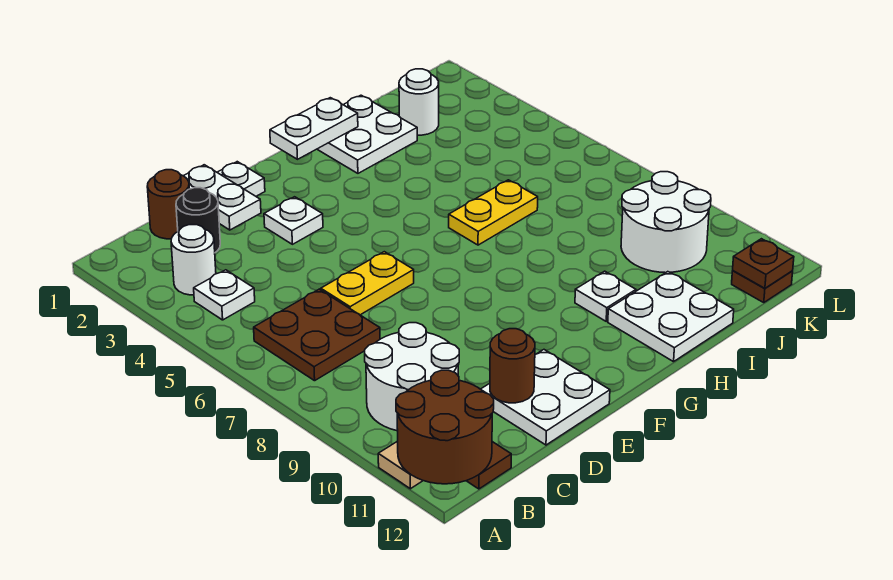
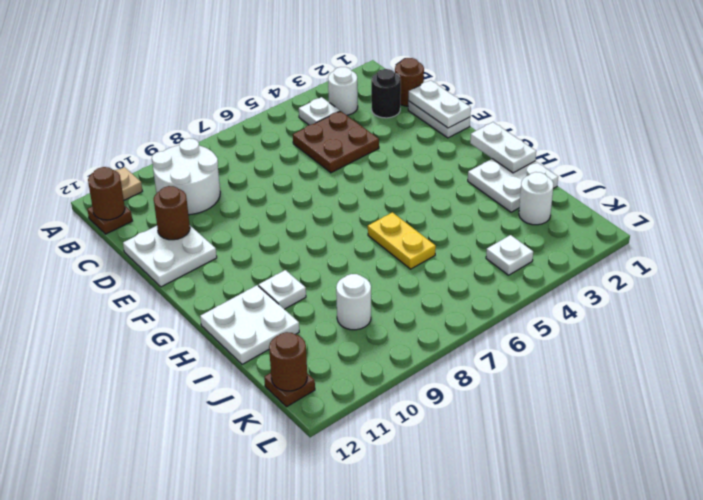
brown 2x2 round brick [396,370,494,484] -> brown 1x1 round brick [88,167,125,220]
brown 2x2 plate [254,289,380,381] -> brown 2x2 plate moved to [293,111,379,173]
white 1x2 plate [184,165,261,230] -> white 1x2 plate turned to [409,80,471,128]
yellow 1x2 plate [321,252,414,315] -> none
white 1x1 plate [264,197,323,244] -> white 1x1 plate moved to [486,235,533,275]
white 2x2 round brick [621,172,711,273] -> white 1x1 round brick [336,274,371,330]
brown 1x1 plate [733,239,794,288] -> brown 1x1 round brick [269,332,307,391]

